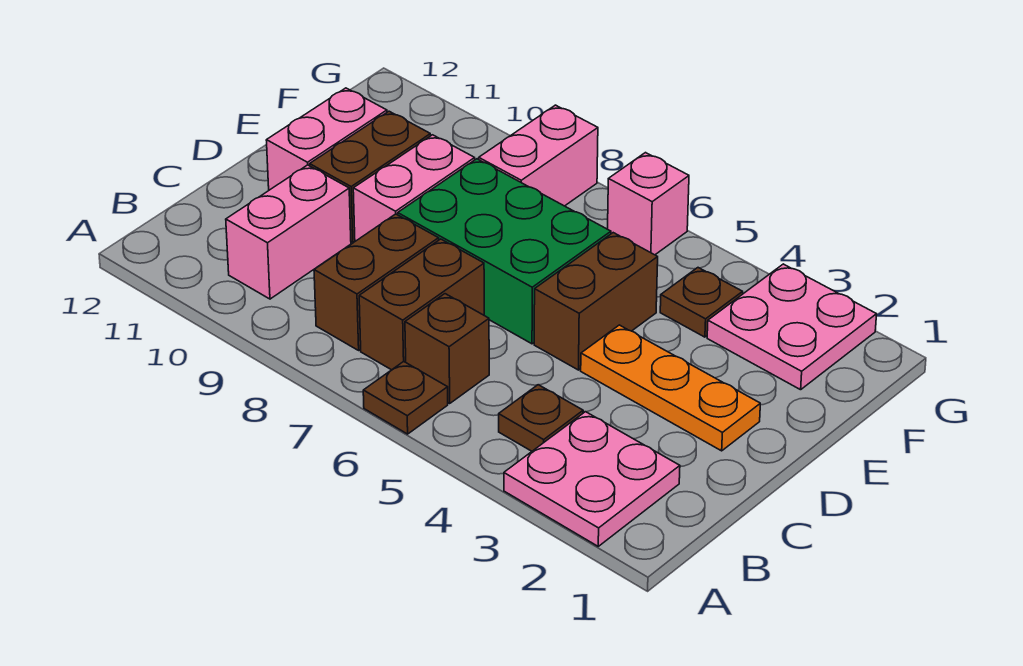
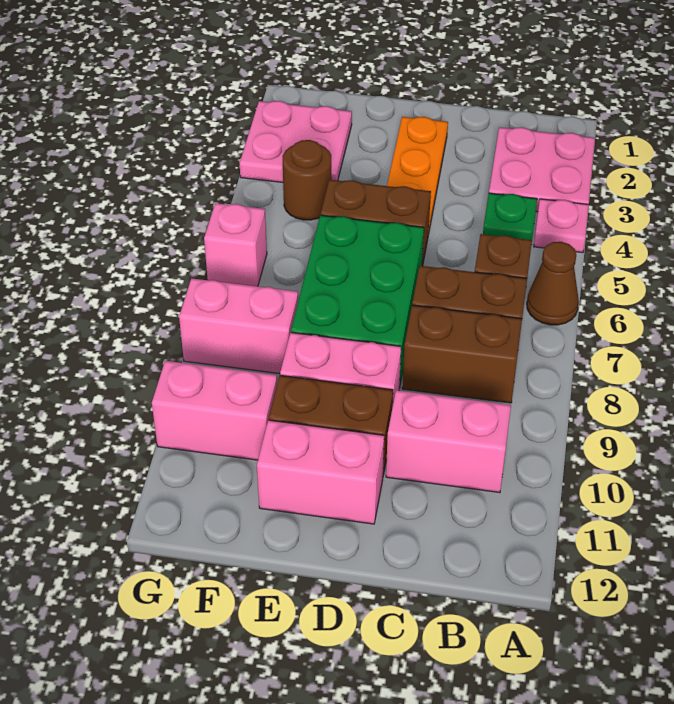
none -> pink 1x1 plate [534,199,589,253]
brown 1x1 plate [363,362,448,434] -> brown 1x1 cone [527,242,579,325]
brown 1x1 plate [499,385,583,451] -> green 1x1 plate [483,193,537,240]
brown 1x1 plate [660,268,743,337] -> brown 1x1 round brick [283,140,332,220]
none -> pink 1x2 brick [152,361,277,460]

